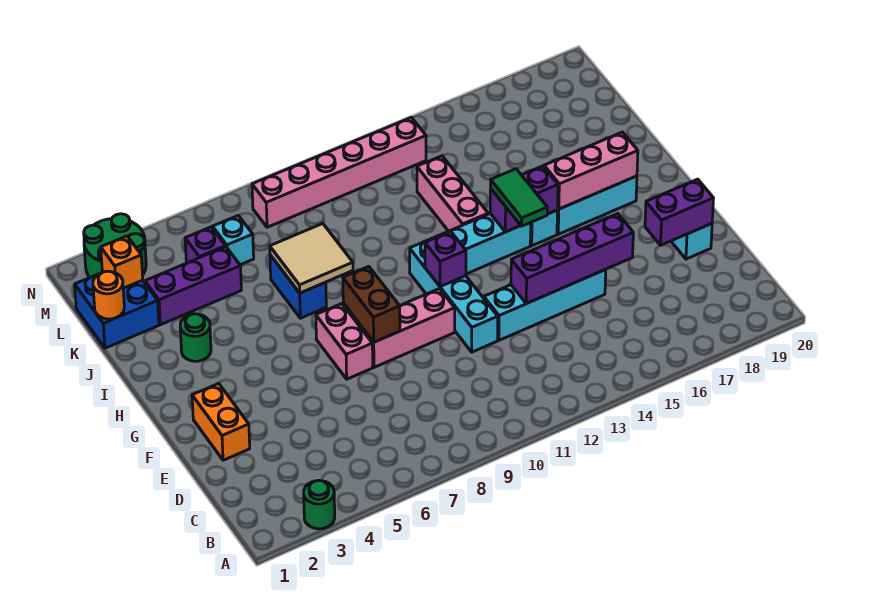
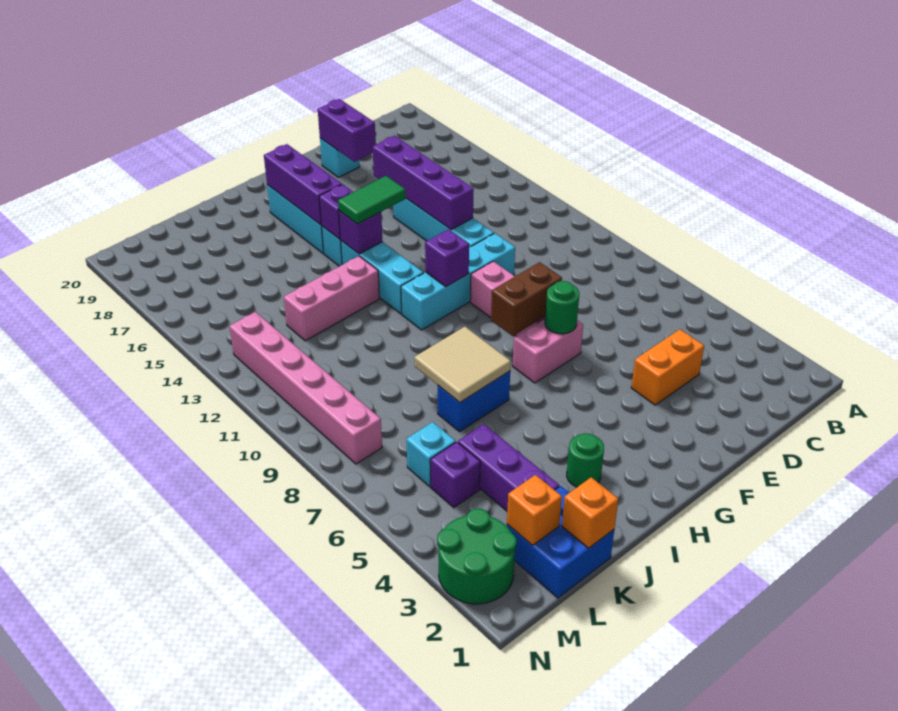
green 1x1 round brick [304,481,335,529] -> green 1x1 round brick moved to [545,281,579,334]
orange 1x2 brick [192,383,250,460] -> orange 1x2 brick moved to [631,329,704,405]
pink 1x3 brick [544,132,638,209] -> purple 1x3 brick [264,144,342,225]
orange 1x1 round brick [93,271,124,319] -> orange 1x1 brick [562,477,618,548]

